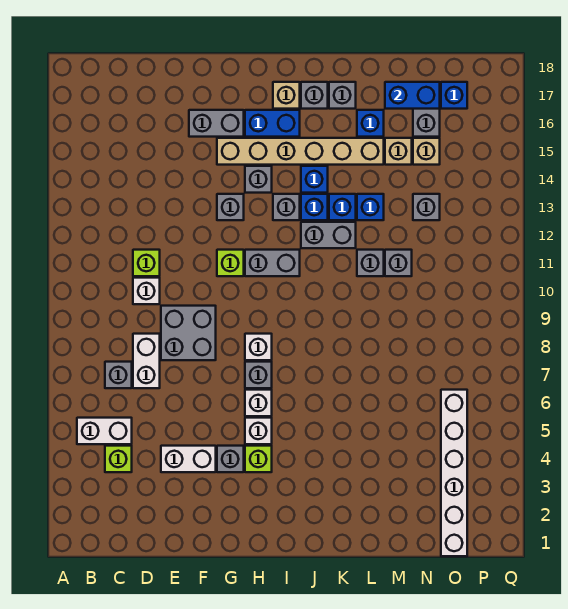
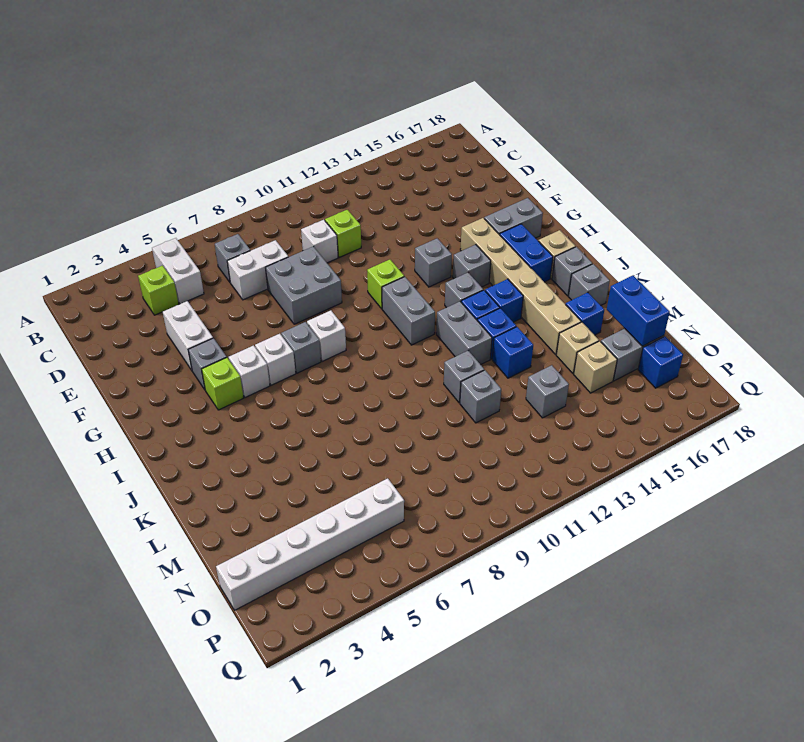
grey 1x2 brick [189,110,244,137] -> grey 1x2 brick turned to [484,198,543,238]

